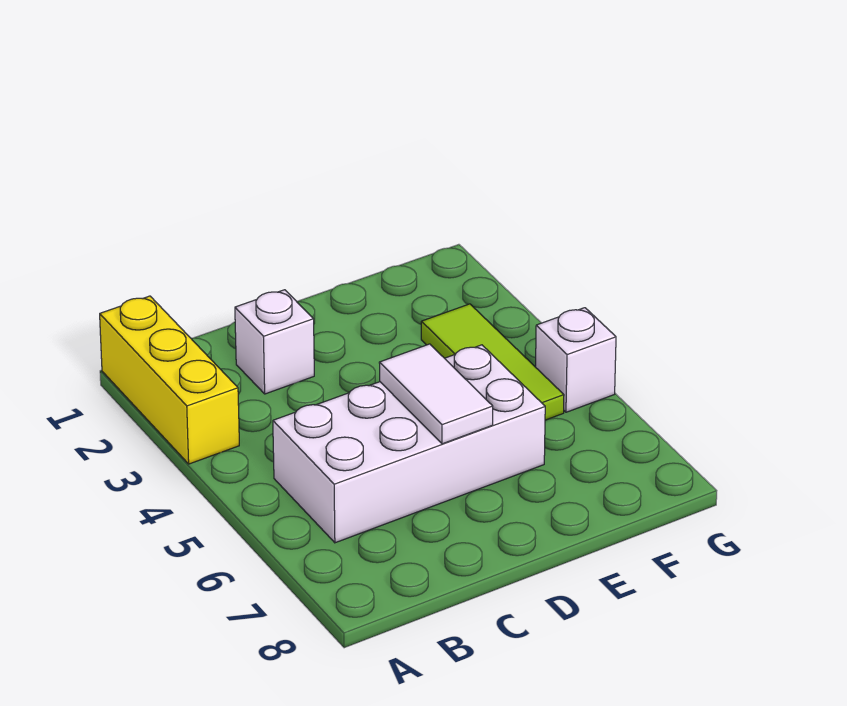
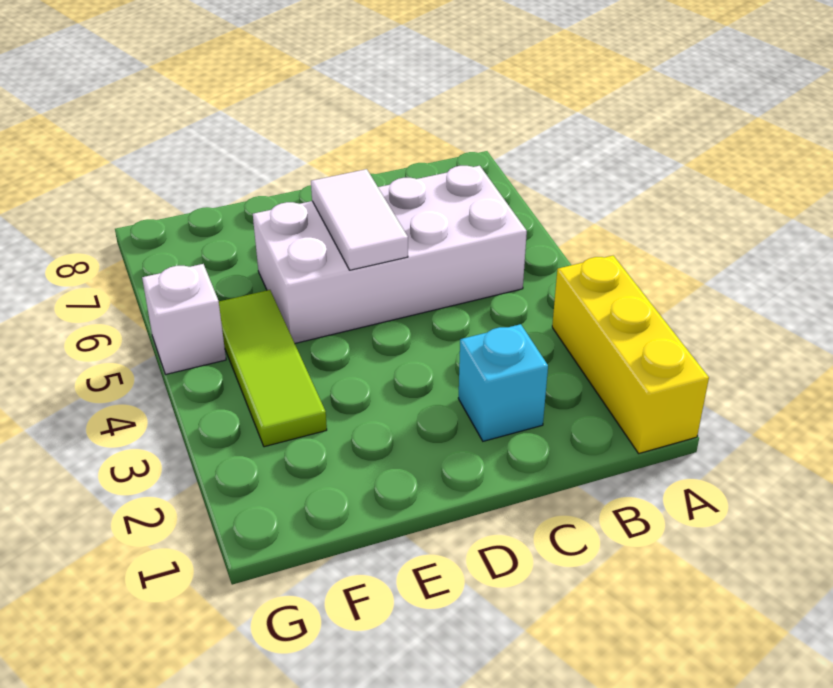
white 1x1 brick [235,290,314,394] -> cyan 1x1 brick [458,324,548,441]

